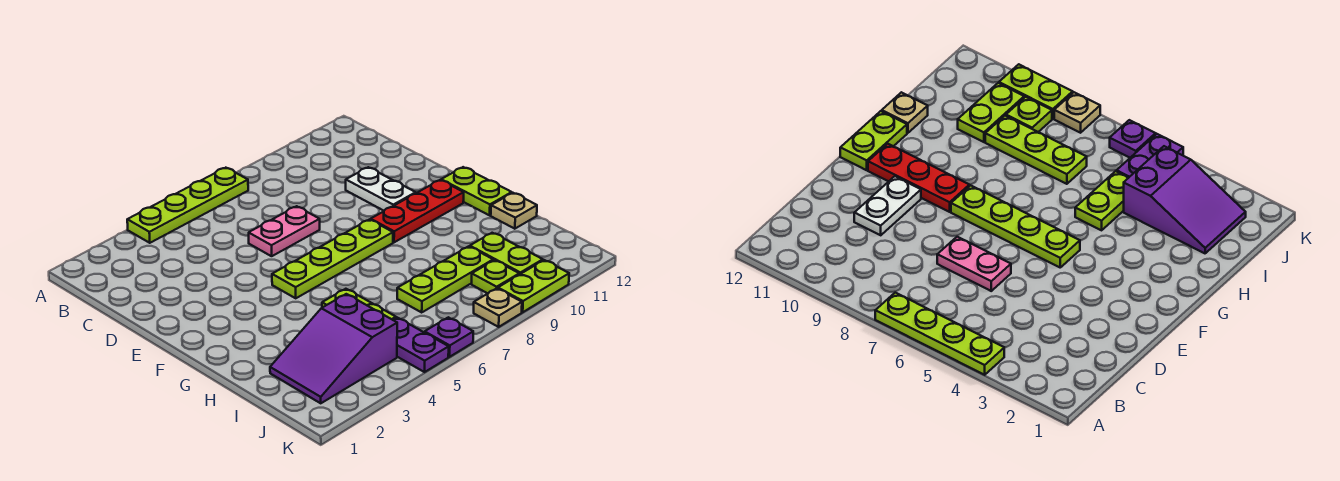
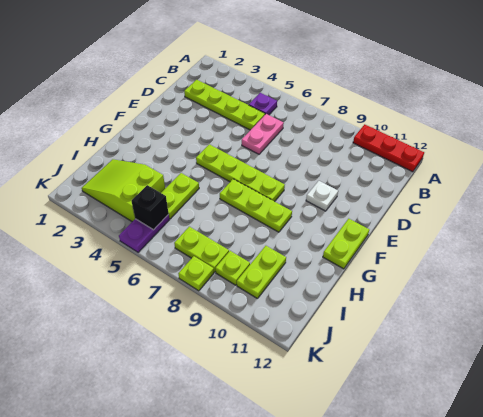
lime 1x4 plate [127,168,248,243] -> lime 1x4 plate moved to [184,80,265,130]
pink 1x2 plate [249,206,320,256] -> pink 1x2 plate turned to [242,114,284,154]
white 1x2 plate [346,167,416,211] -> white 1x1 plate [306,181,338,211]
red 1x3 plate [371,180,464,242] -> red 1x3 plate moved to [353,124,424,172]
tan 1x1 plate [491,193,537,229] -> none
purple 2x3 slope [270,294,397,403] -> lime 2x3 slope [82,159,165,222]
lime 1x3 plate [397,246,493,312] -> lime 1x3 plate moved to [220,179,292,232]
none -> black 1x1 brick [131,185,169,230]
purple 1x1 plate [425,317,473,357] -> purple 1x1 plate moved to [249,93,277,115]
tan 1x1 plate [474,288,522,327] -> lime 1x1 plate [178,256,214,291]
lime 1x2 plate [498,260,569,312] -> lime 1x2 plate moved to [174,227,229,272]

